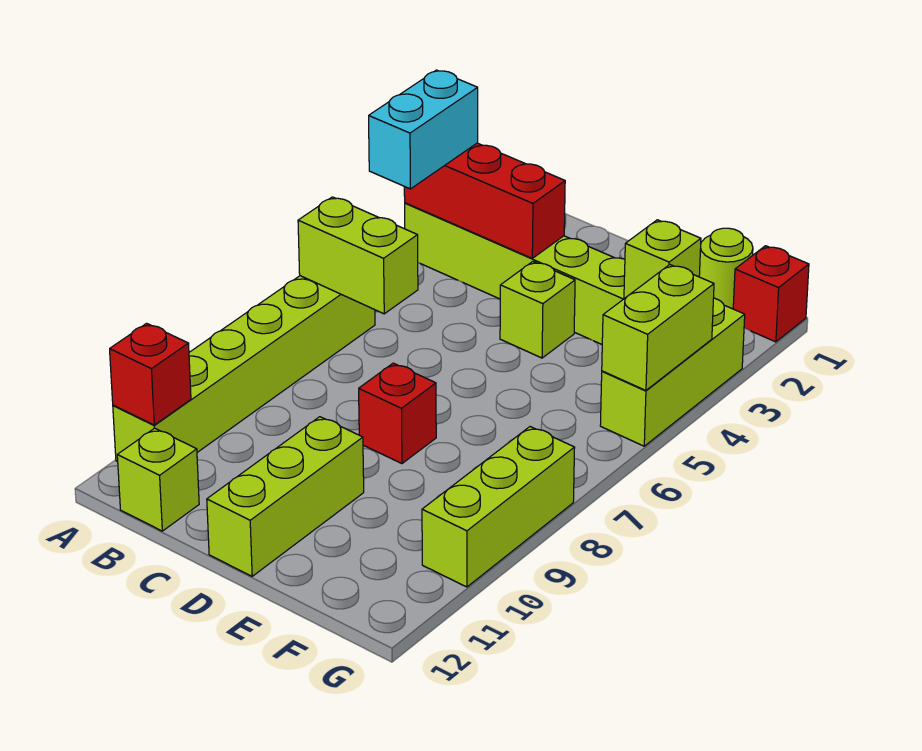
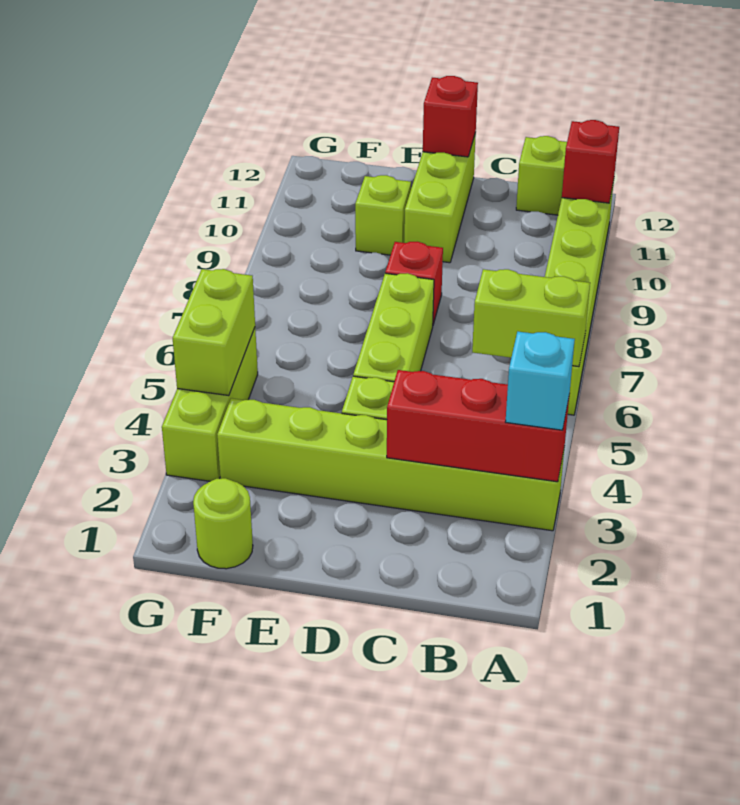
cyan 1x2 brick [369,70,478,189] -> cyan 1x1 brick [506,332,575,430]
lime 1x1 brick [624,220,701,299] -> lime 1x1 brick moved to [355,175,411,255]
red 1x1 brick [733,246,809,342] -> red 1x1 brick moved to [423,76,478,157]
lime 1x3 brick [422,427,575,587] -> lime 1x3 brick moved to [353,273,434,382]

